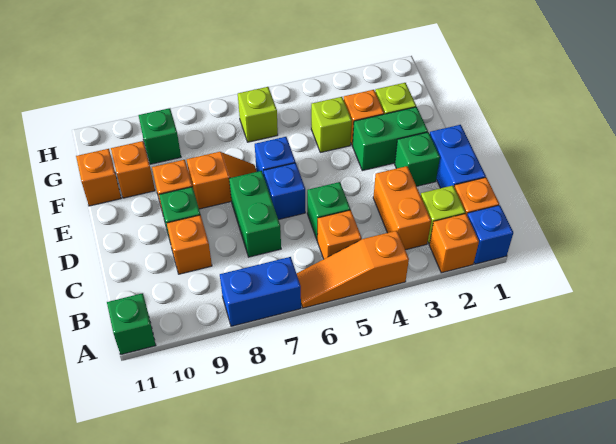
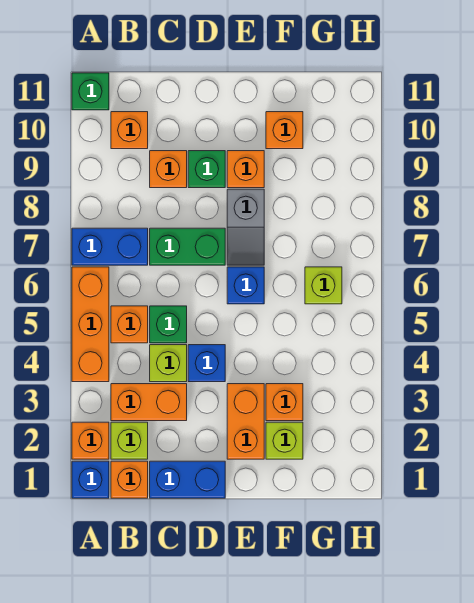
orange 1x3 slope [297,231,409,308] -> orange 1x3 brick [72,267,109,382]
blue 1x2 brick [220,257,301,326] -> blue 1x2 brick turned to [72,228,148,265]
green 1x1 brick [395,132,440,186] -> none
blue 1x1 brick [264,163,305,220] -> blue 1x1 brick moved to [188,345,225,382]
green 1x2 brick [352,107,428,171] -> orange 1x2 brick [227,384,264,459]
orange 1x2 slope [187,152,257,209] -> grey 1x2 slope [227,189,264,265]
lime 1x1 brick [311,97,352,153] -> lime 1x1 brick moved to [150,345,187,382]
orange 1x1 brick [76,149,121,206] -> orange 1x1 brick moved to [111,112,148,149]
green 1x1 brick [139,108,181,164] -> none

